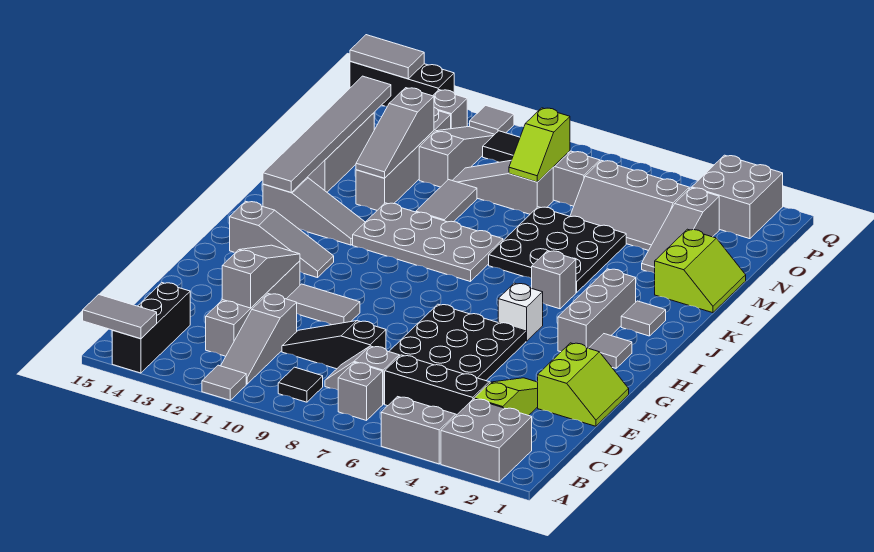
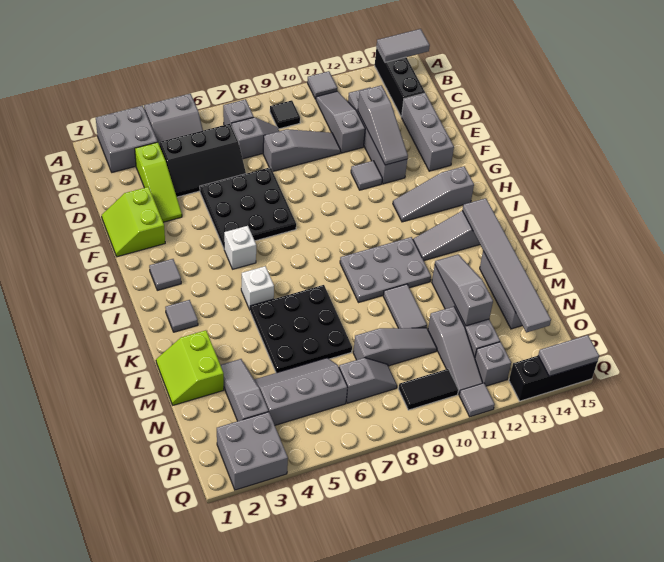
black 1x3 slope [282,321,386,369] -> grey 1x3 slope [263,129,341,171]
grey 1x2 tile [287,284,360,325] -> grey 1x1 tile [351,161,382,190]
grey 1x3 brick [558,269,636,352] -> grey 1x3 brick moved to [402,93,454,171]
grey 1x1 brick [532,251,576,309] -> white 1x1 brick [241,266,274,310]
grey 2x4 plate [353,203,503,282] -> grey 2x3 plate [340,237,431,303]
lime 1x2 slope [509,108,570,182] -> none

